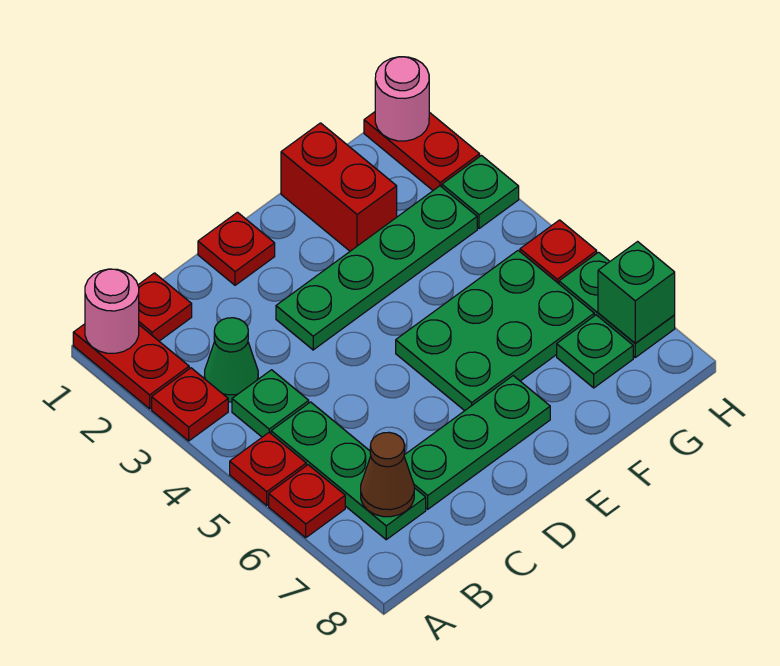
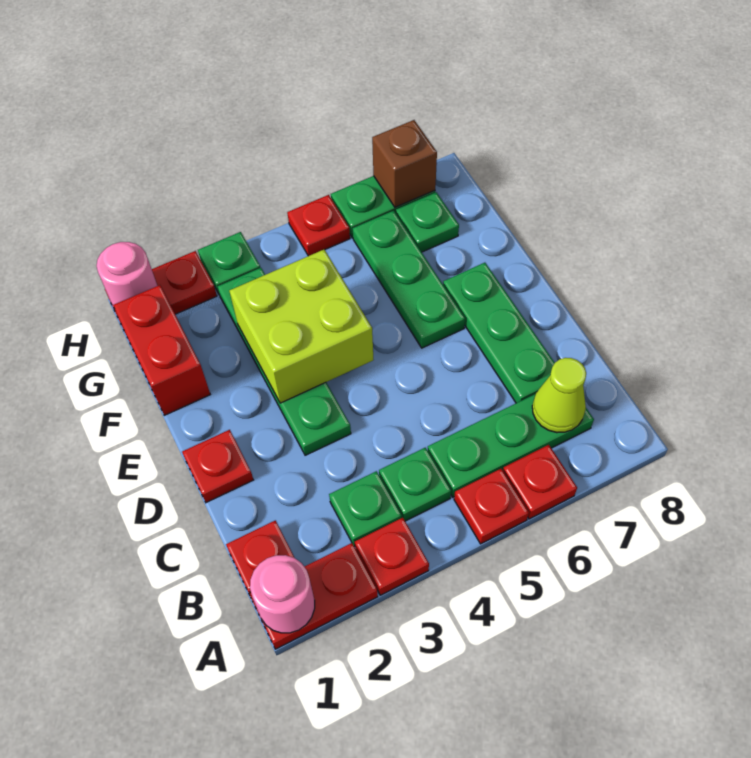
green 1x1 cone [204,318,258,402] -> green 1x1 plate [329,471,402,547]
brown 1x1 cone [361,432,414,517] -> lime 1x1 cone [532,358,586,433]
none -> lime 2x2 brick [229,249,373,403]
green 2x3 plate [396,251,594,411] -> green 1x3 plate [353,211,465,348]
red 1x2 brick [281,123,397,251] -> red 1x2 brick turned to [113,285,210,415]
green 1x1 brick [598,242,675,343] -> brown 1x1 brick [372,120,437,207]

